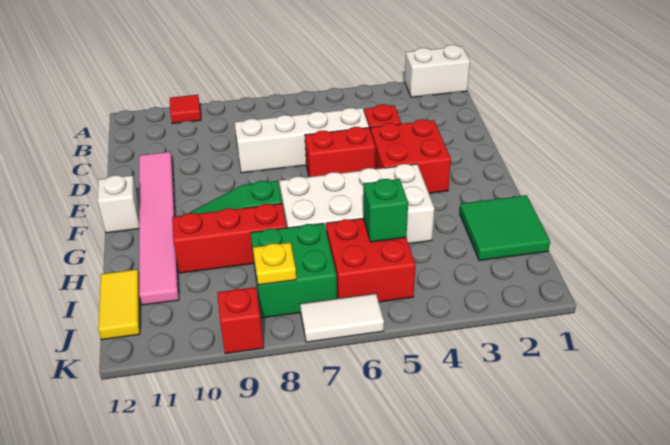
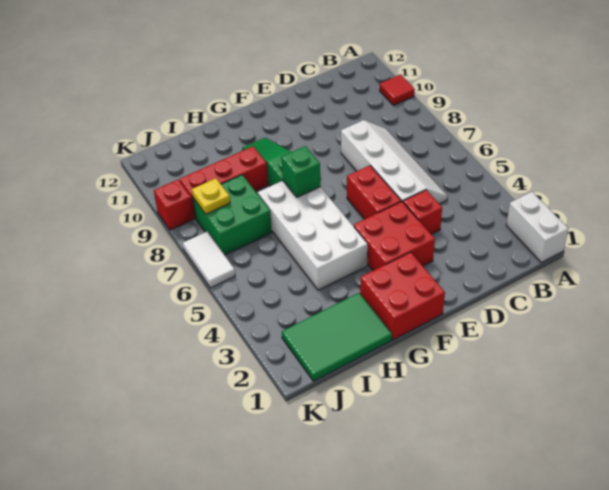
pink 1x6 tile [139,152,179,305] -> none
white 1x1 brick [97,175,139,233] -> none
green 2x2 tile [459,195,550,261] -> green 2x3 tile [282,293,392,381]
red 1x3 brick [172,204,286,273] -> red 1x3 brick turned to [180,146,268,218]
red 2x2 brick [326,218,415,302] -> red 2x2 brick moved to [360,252,445,340]
green 1x1 brick [363,179,408,242] -> green 1x1 brick moved to [281,146,321,197]
yellow 1x2 tile [98,269,140,340] -> none

